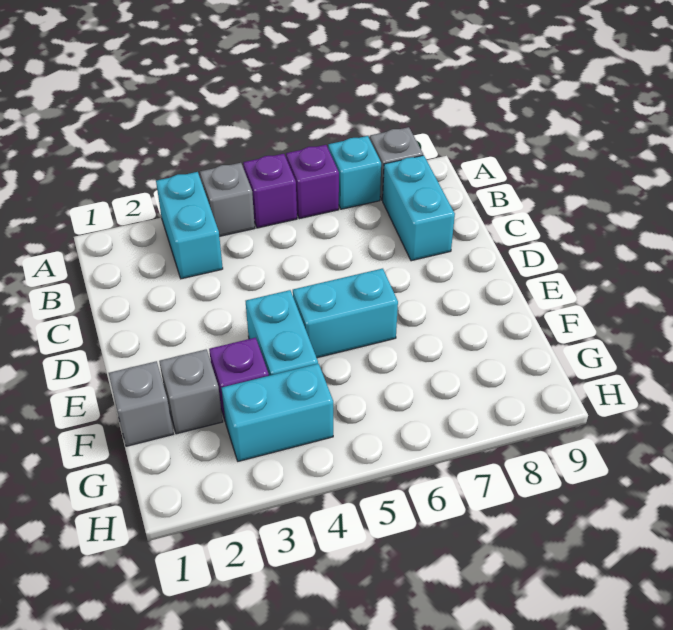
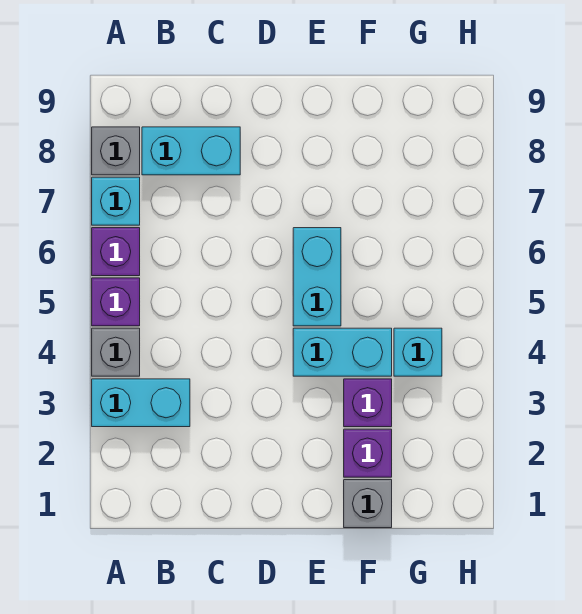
grey 1x1 brick [159,349,223,434] -> purple 1x1 brick [344,429,392,477]
cyan 1x2 brick [222,364,333,461] -> cyan 1x1 brick [394,328,442,376]

